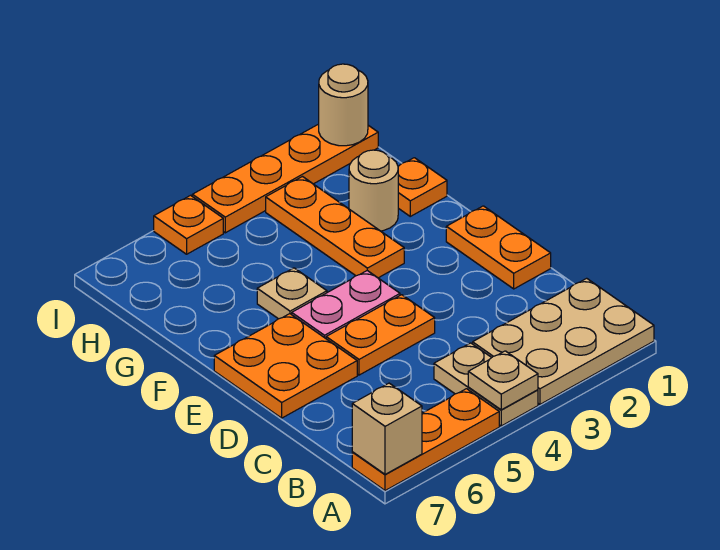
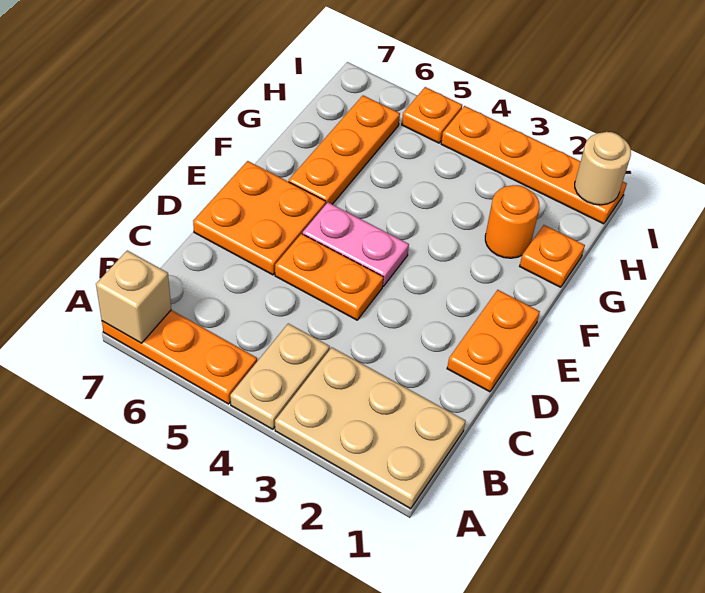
tan 1x1 plate [468,351,538,410] -> none
orange 1x3 plate [266,177,404,278] -> orange 1x3 plate moved to [289,96,400,204]
tan 1x1 plate [257,268,327,319] -> none
tan 1x1 round brick [349,150,398,231] -> orange 1x1 round brick [485,185,539,258]

